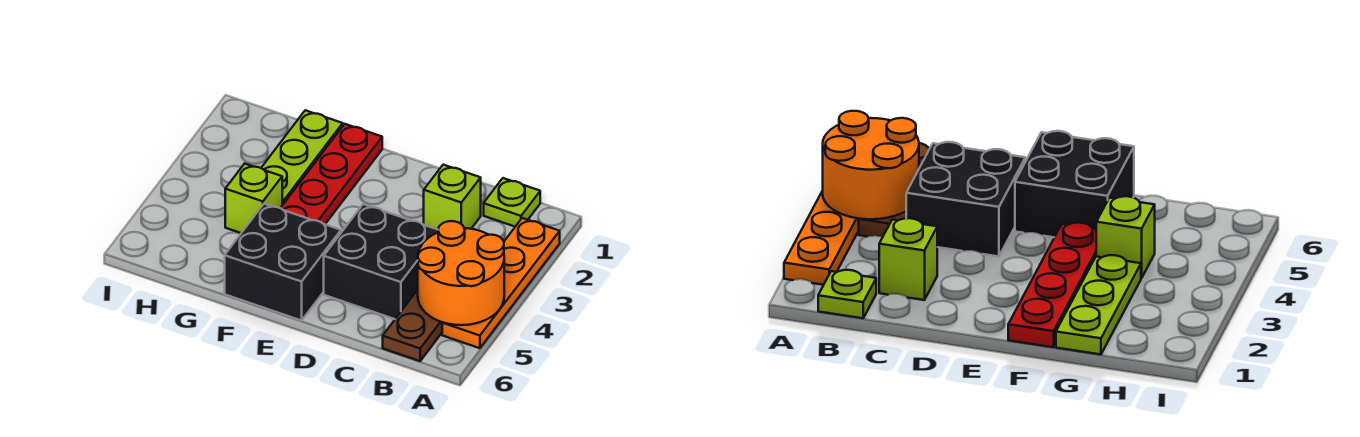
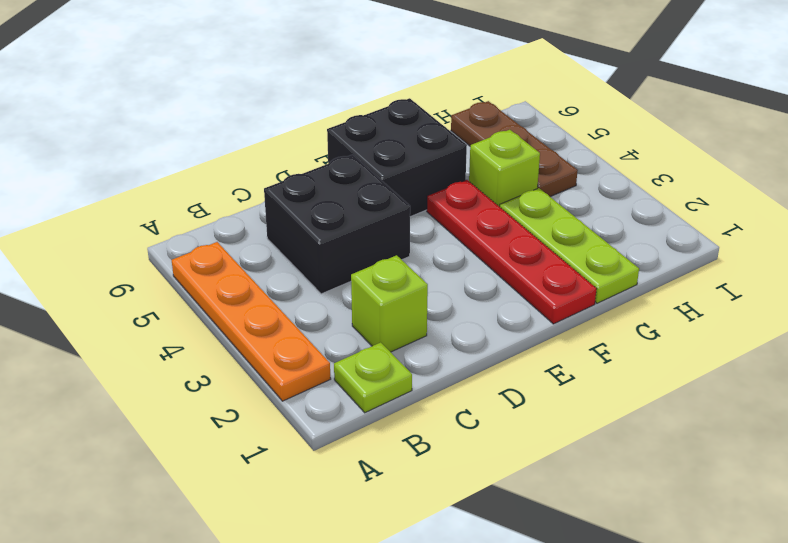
orange 2x2 round brick [418,221,504,325] -> none
brown 1x3 plate [383,290,442,361] -> brown 1x3 plate moved to [451,101,578,197]

